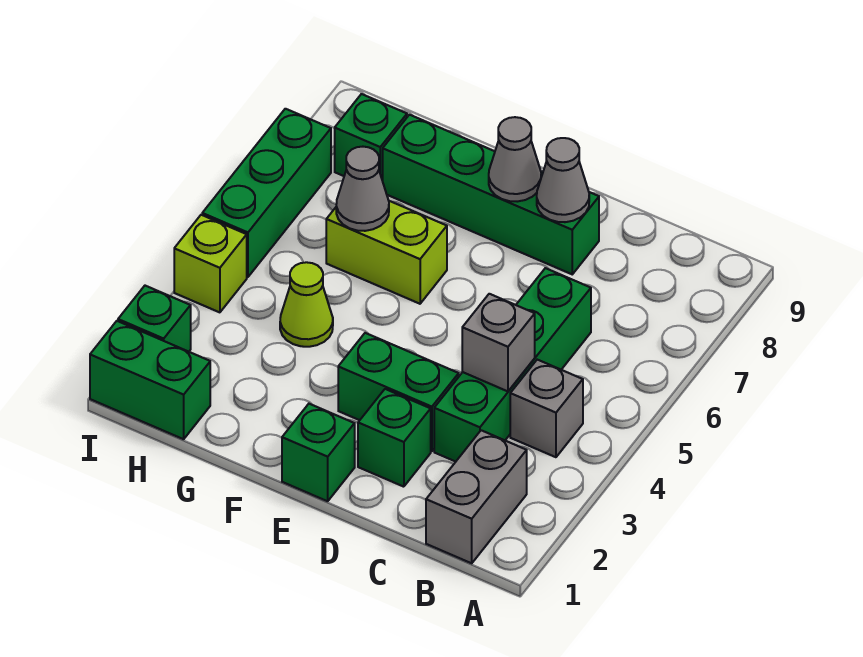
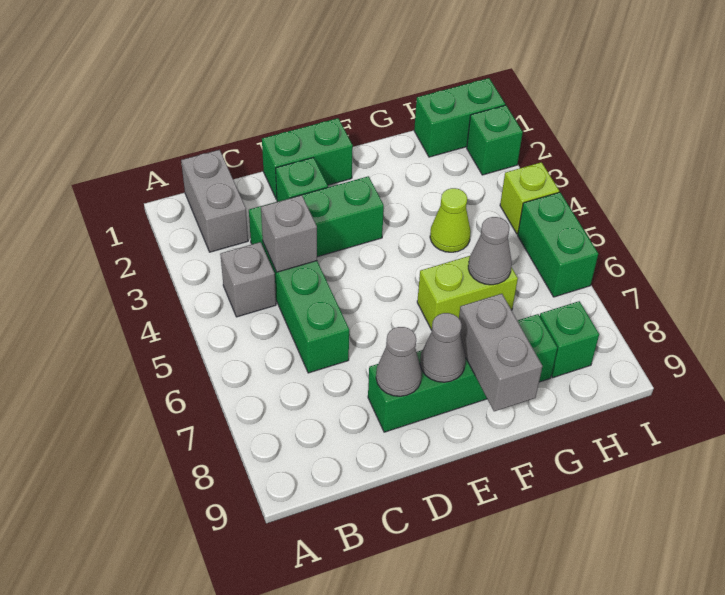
green 1x1 brick [282,404,355,501] -> green 1x2 brick [262,118,353,199]
none -> grey 1x2 brick [459,294,542,411]
green 1x3 brick [202,109,331,277] -> green 1x2 brick [518,192,598,297]

